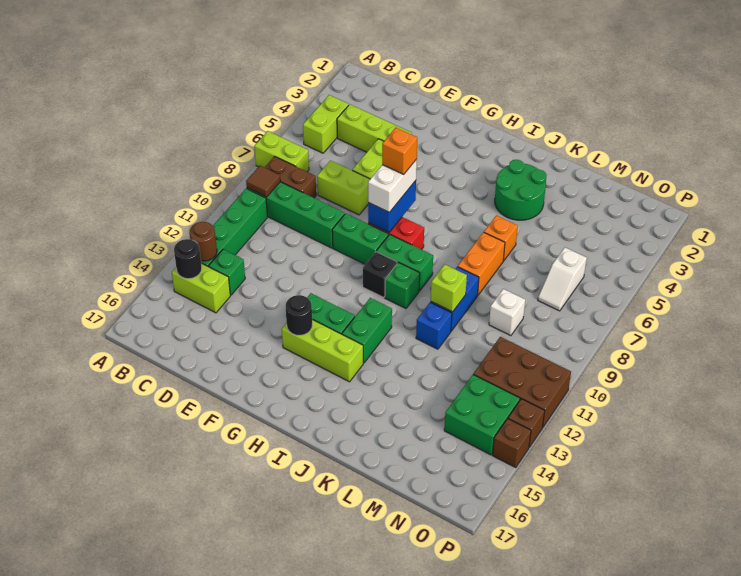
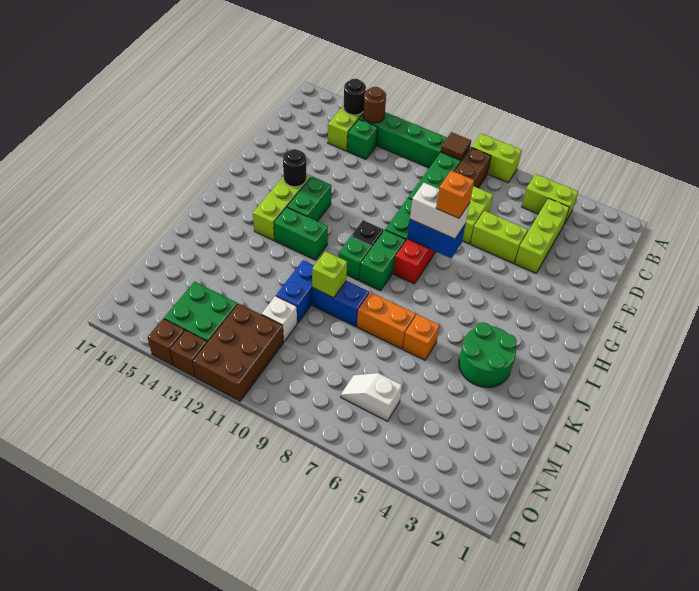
lime 1x2 brick [254,131,309,172] -> lime 1x2 brick turned to [472,134,522,183]
blue 1x1 brick [416,302,452,349] -> blue 1x2 brick [276,260,314,323]
white 1x1 brick [489,289,525,336] -> white 1x1 brick moved to [262,296,297,342]

